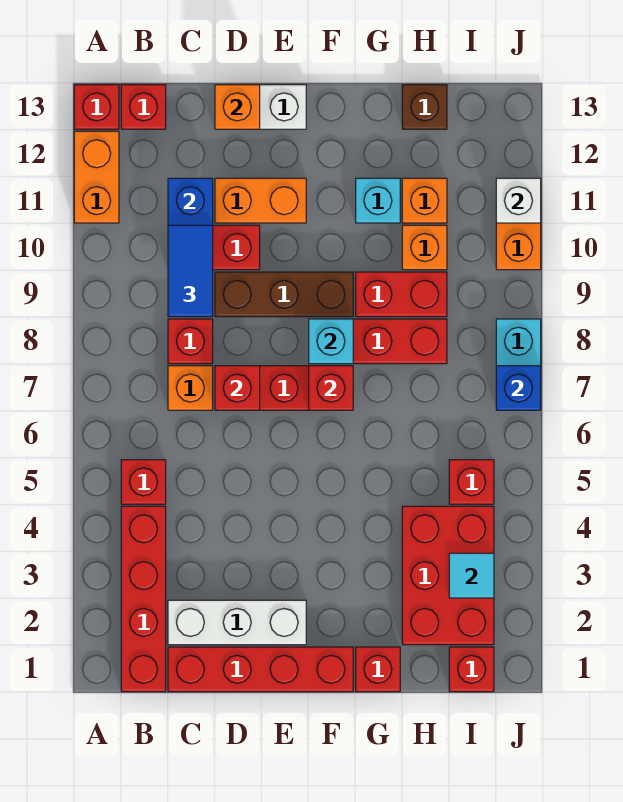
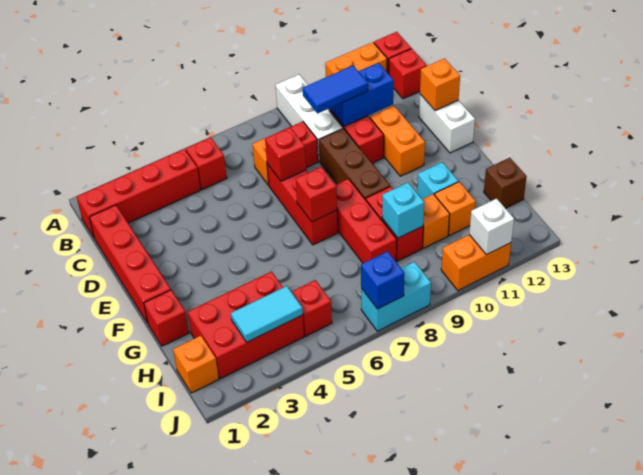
white 1x3 brick [168,600,306,645] -> white 1x3 brick moved to [276,74,343,162]
cyan 1x1 brick [309,319,353,364] -> cyan 1x1 brick moved to [382,183,424,238]
red 1x1 brick [449,647,494,692] -> orange 1x1 brick [173,336,219,393]
cyan 1x1 tile [449,553,494,598] -> cyan 1x2 tile [231,286,303,342]

